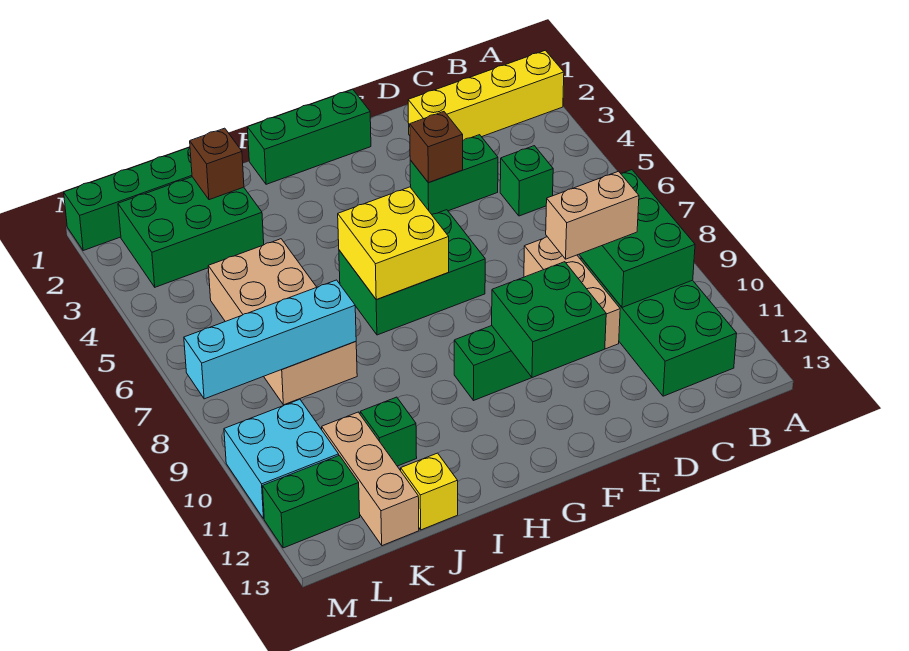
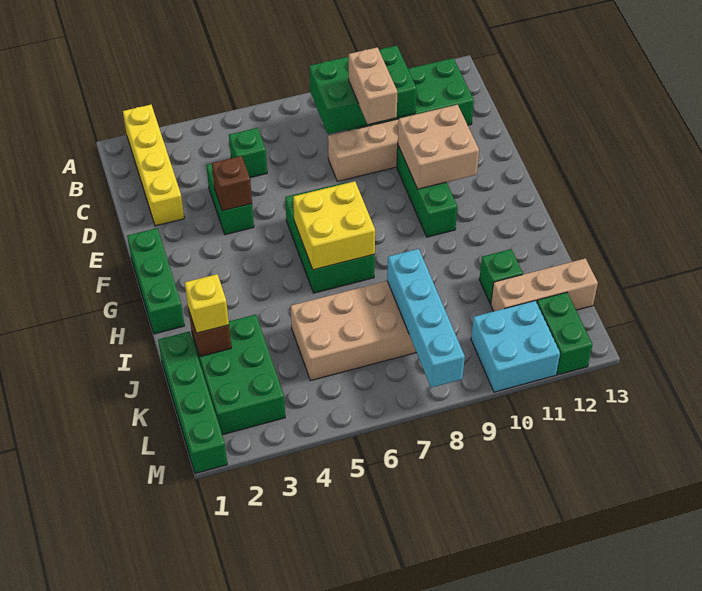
green 2x2 brick [492,262,606,378] -> tan 2x2 brick [398,105,479,189]
yellow 1x1 brick [401,453,458,530] -> yellow 1x1 brick moved to [185,274,229,333]

